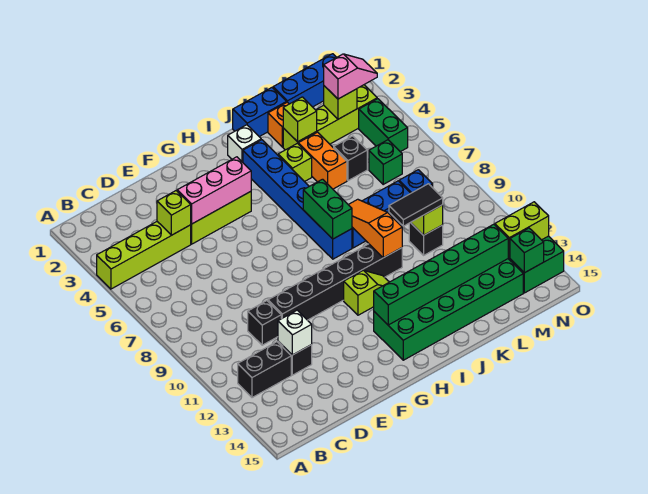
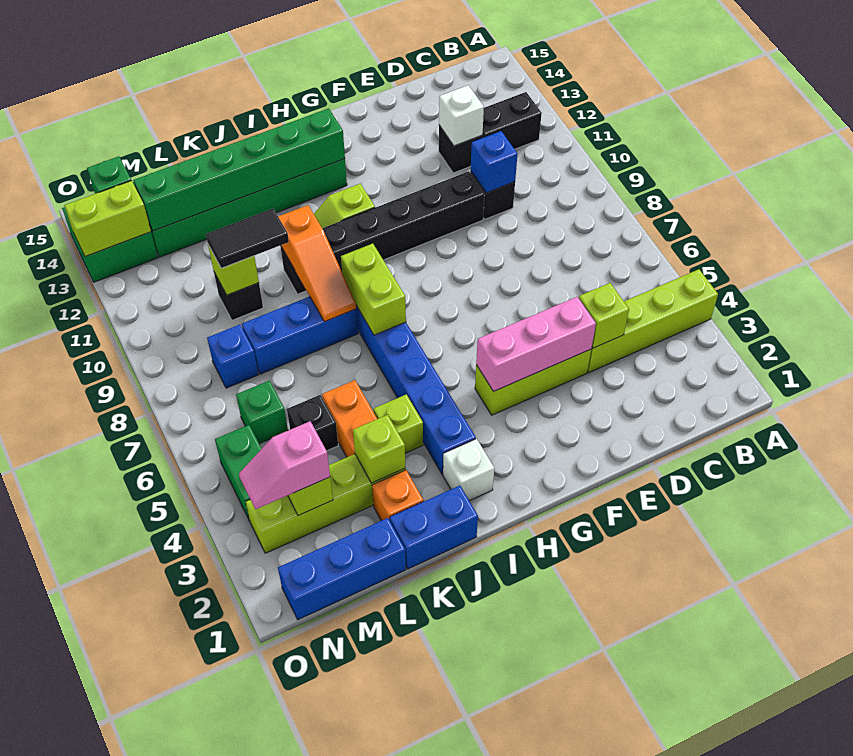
none -> blue 1x1 brick [471,131,517,193]
green 1x2 brick [303,179,352,239] -> lime 1x2 brick [341,244,406,335]

